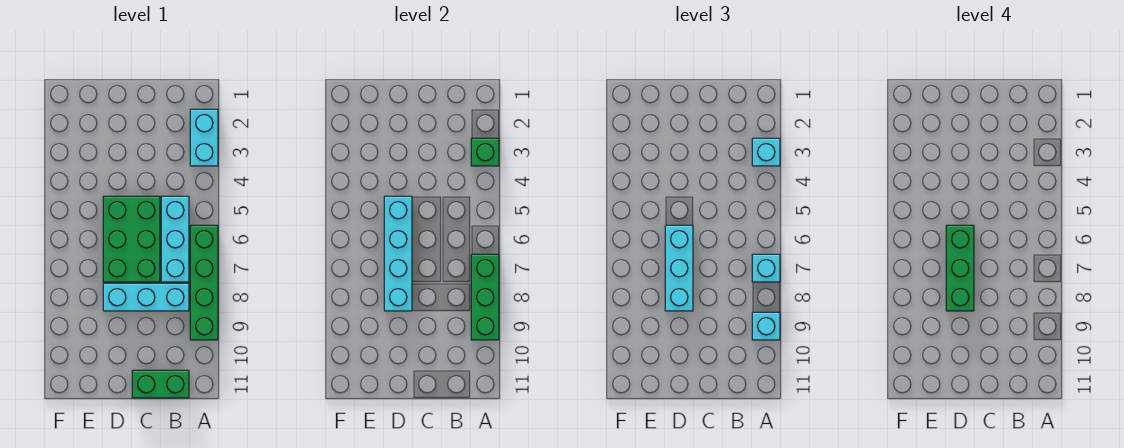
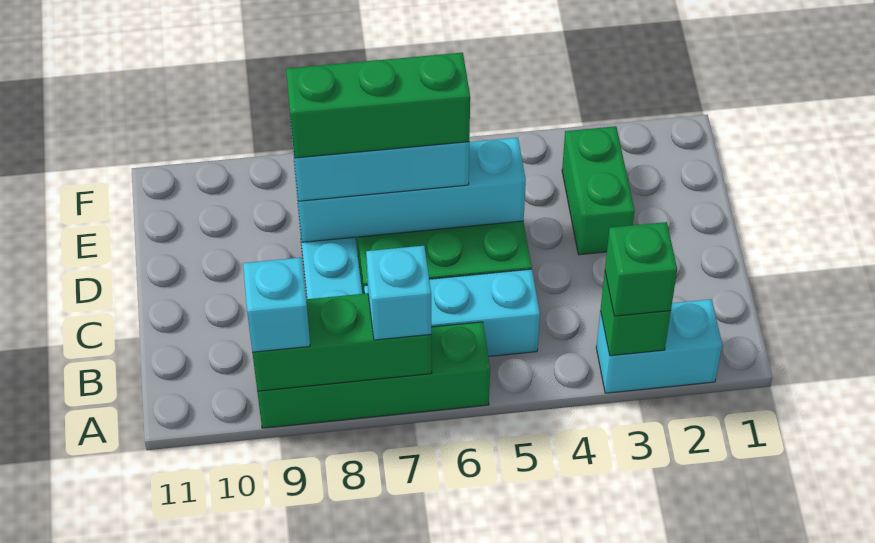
cyan 1x1 brick [752,138,780,166] -> green 1x1 brick [605,222,677,316]
green 1x2 brick [132,370,189,398] -> green 1x2 brick moved to [562,126,635,255]

